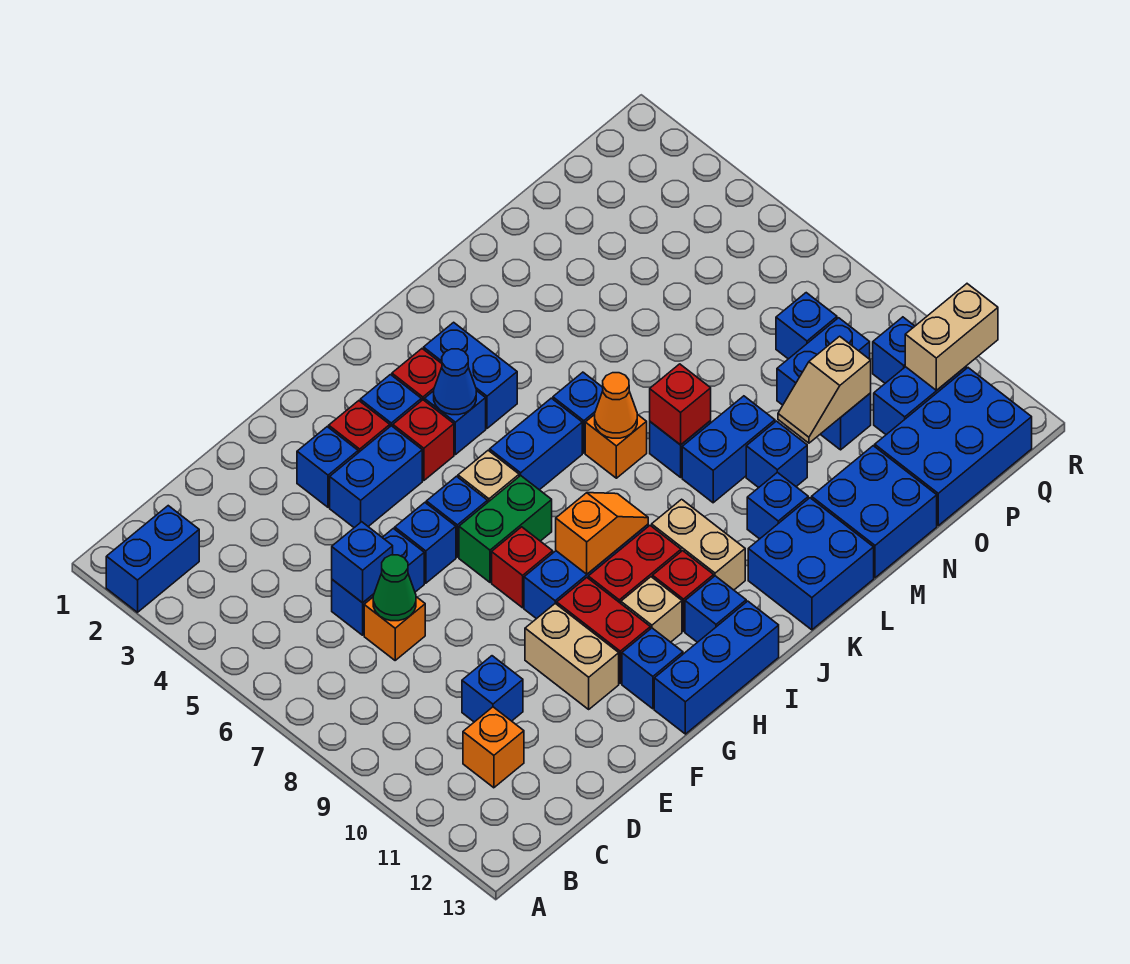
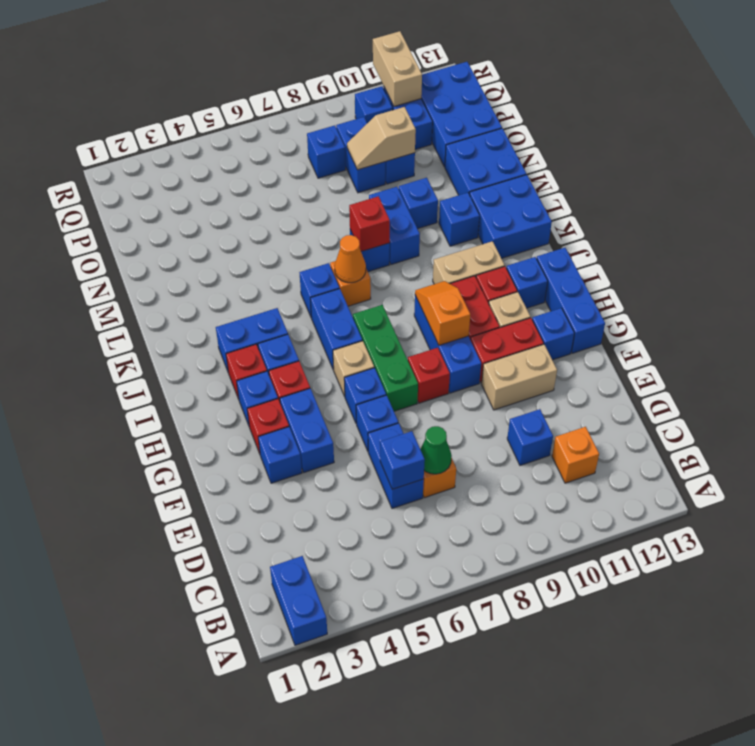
green 1x2 brick [459,476,552,582] -> green 1x3 brick [353,305,418,411]
blue 1x1 cone [434,349,476,415] -> none
tan 1x2 slope [778,336,871,443] -> tan 1x2 slope turned to [347,107,416,170]

